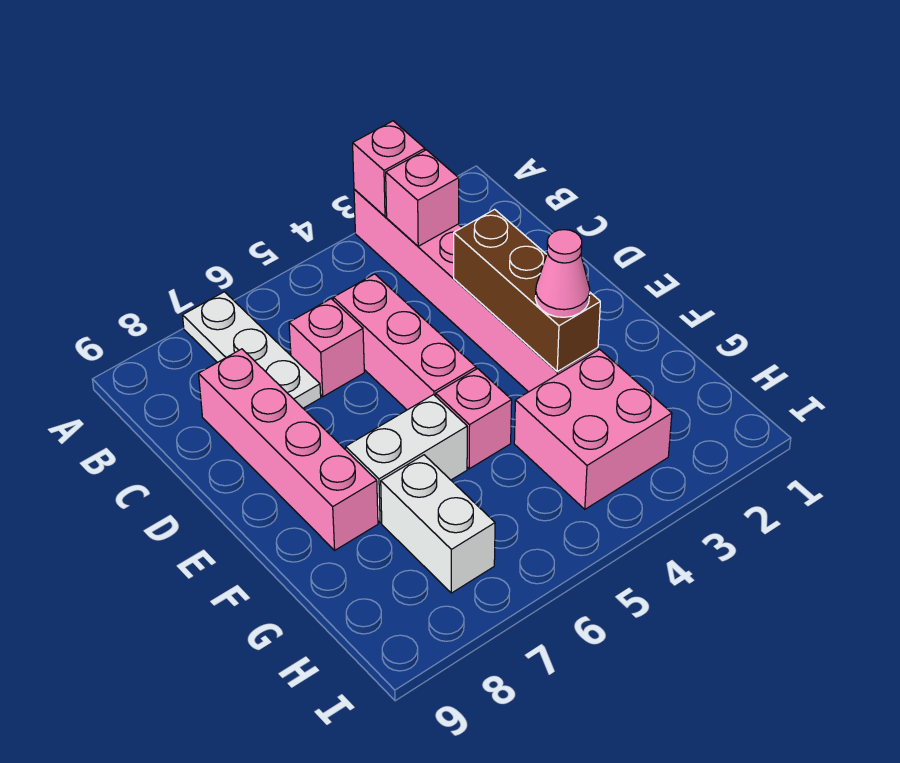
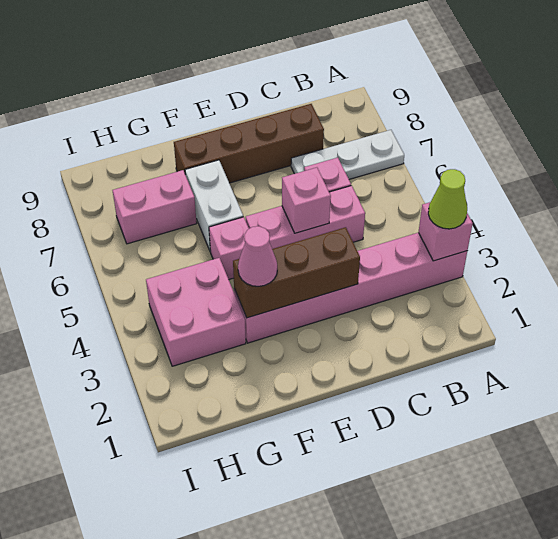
none -> lime 1x1 cone [428,169,467,229]
pink 1x1 brick [386,150,459,246] -> pink 1x1 brick moved to [282,167,331,233]
pink 1x4 brick [199,349,378,550] -> brown 1x4 brick [174,104,324,183]
white 1x2 brick [381,455,495,593] -> pink 1x2 brick [112,170,197,244]

